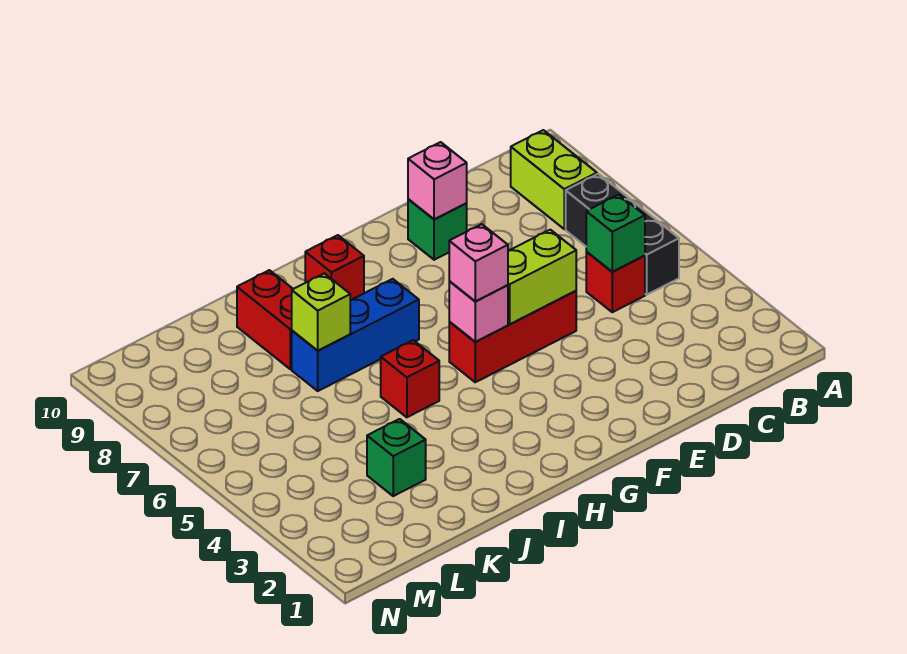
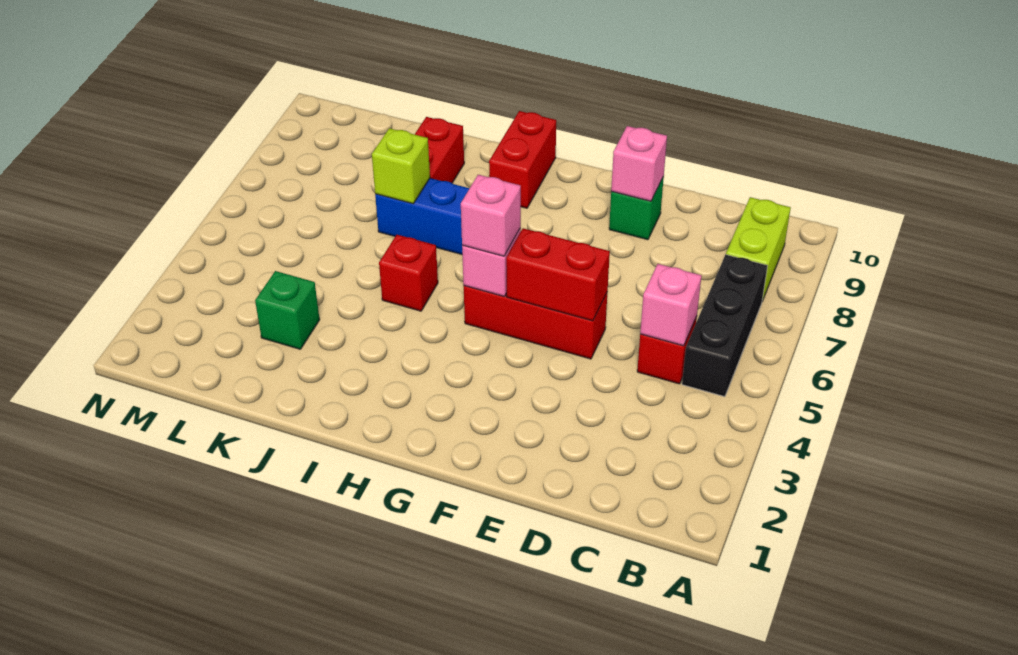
green 1x1 brick [586,195,645,272] -> pink 1x1 brick [640,264,702,346]
lime 1x2 brick [508,230,576,324] -> red 1x2 brick [506,228,610,321]
red 1x1 brick [305,235,364,300] -> red 1x2 brick [489,111,556,208]

